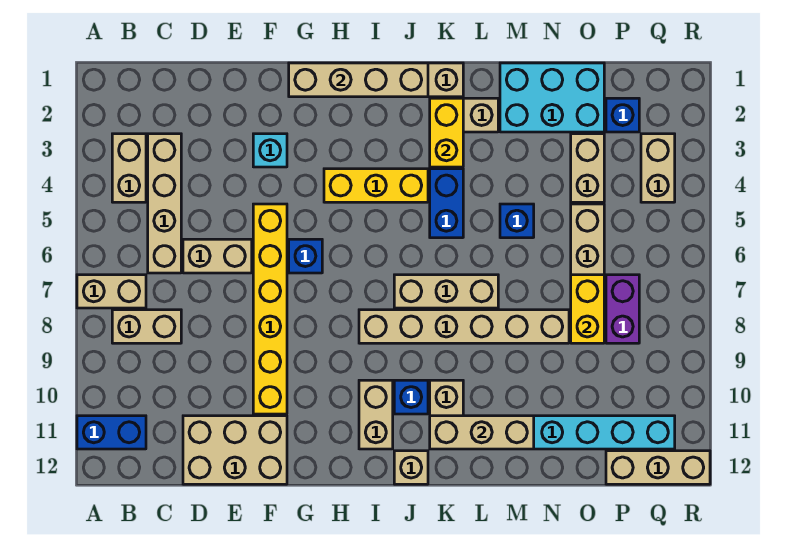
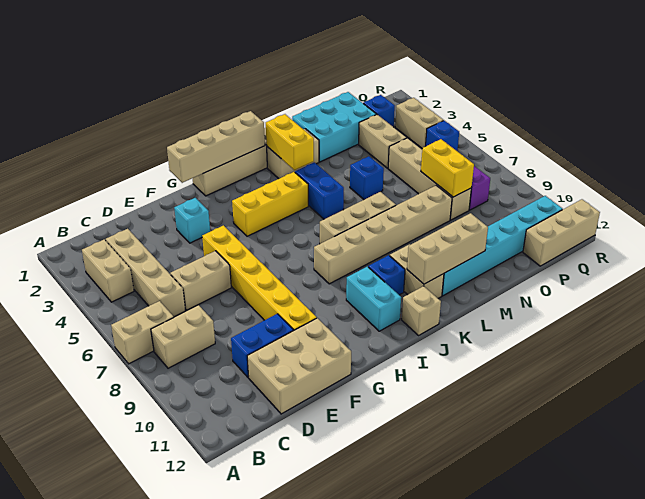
blue 1x2 brick [77,416,146,449] -> blue 1x2 brick moved to [231,314,293,377]
blue 1x1 brick [289,239,322,273] -> blue 1x1 brick moved to [426,121,459,151]
tan 1x2 brick [359,380,393,449] -> cyan 1x2 brick [346,266,401,331]

